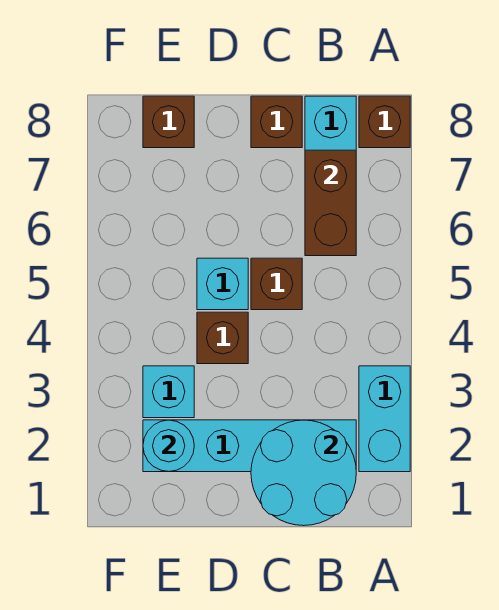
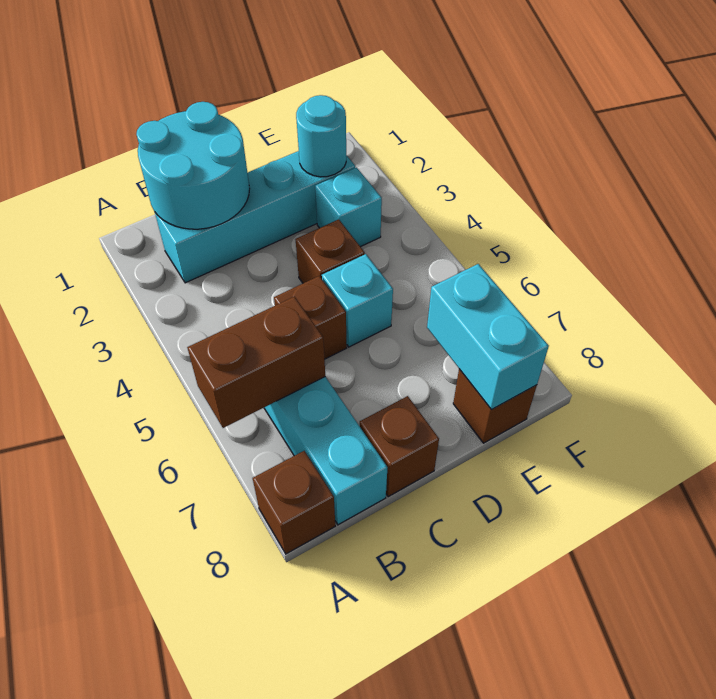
cyan 1x2 brick [359,366,410,472] -> cyan 1x2 brick moved to [427,264,549,409]
brown 1x2 brick [305,150,356,256] -> brown 1x2 brick turned to [187,297,325,428]

